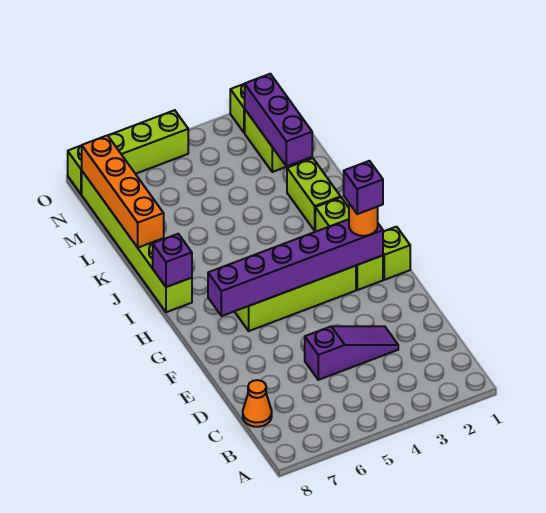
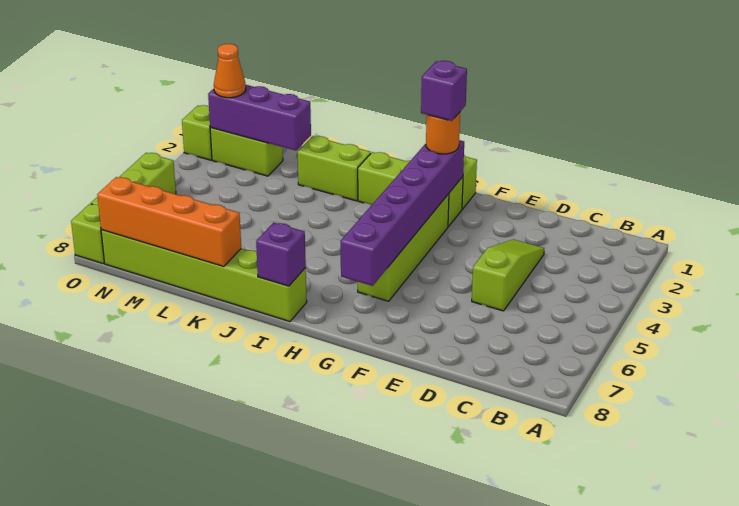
orange 1x1 cone [243,380,272,427] -> orange 1x1 cone moved to [214,44,246,98]
purple 1x3 slope [305,326,398,380] -> lime 1x3 slope [472,240,544,311]

